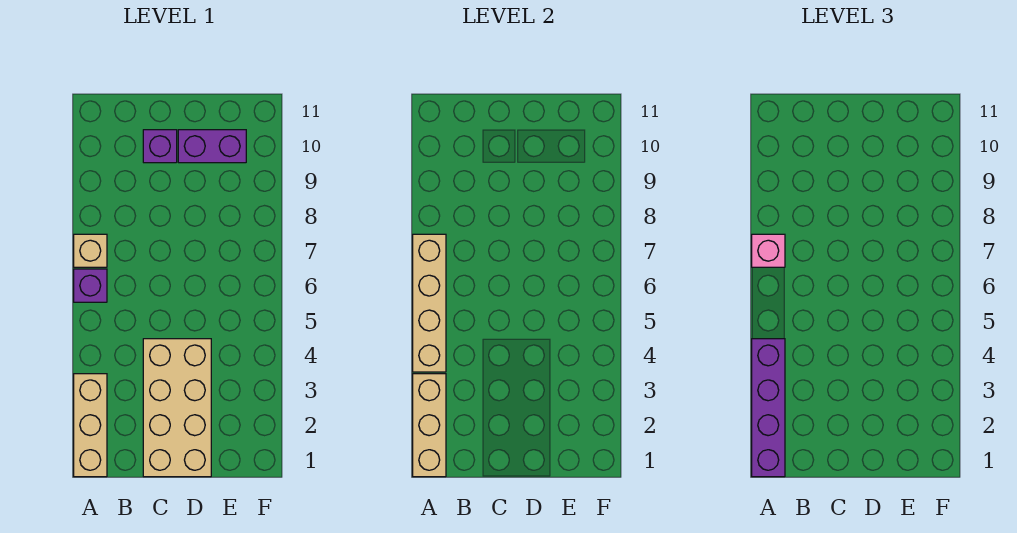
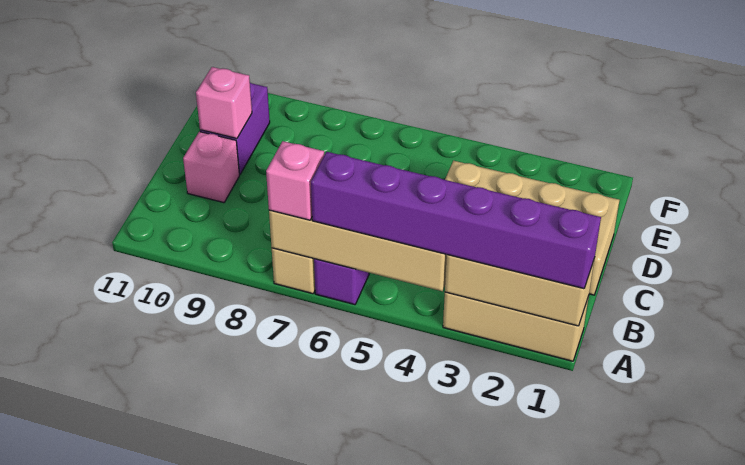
purple 1x4 brick [752,339,785,477] -> purple 1x6 brick [311,152,601,289]
purple 1x1 brick [143,130,177,163] -> pink 1x1 brick [183,132,239,203]
none -> pink 1x1 brick [196,67,252,139]

